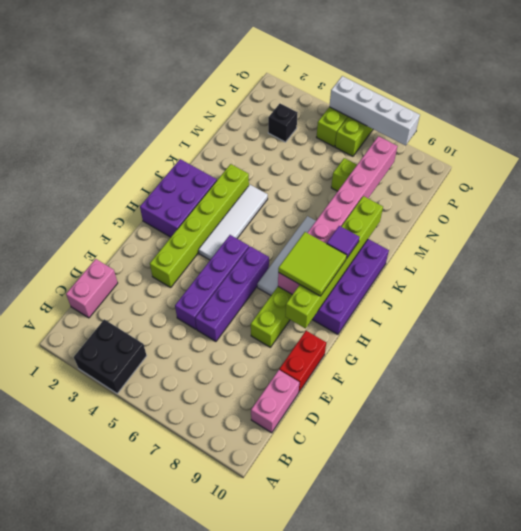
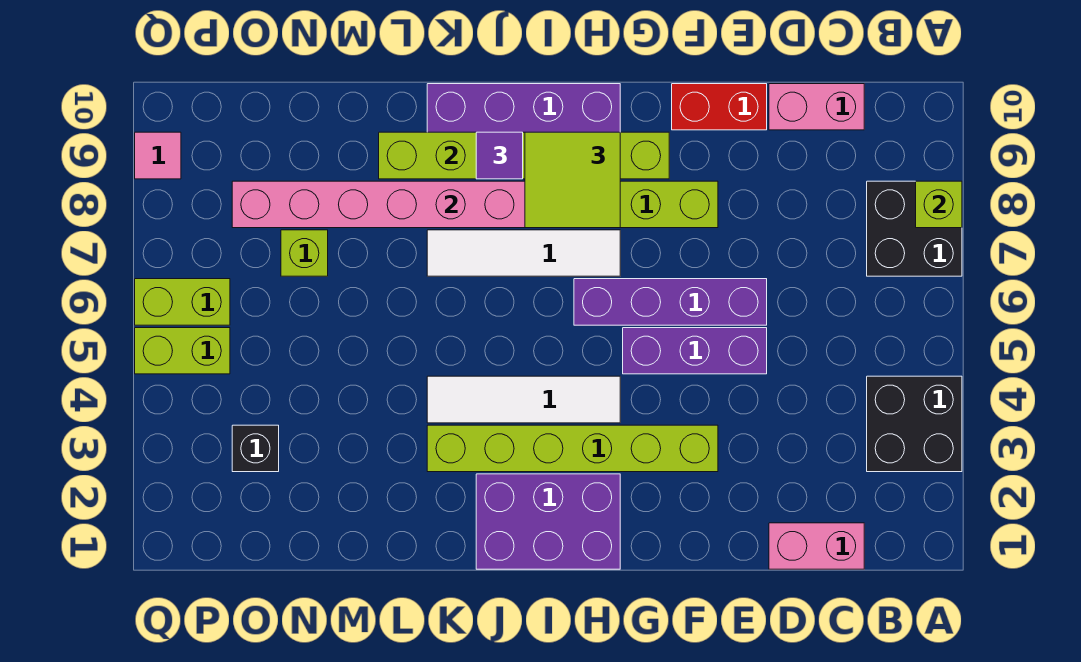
none -> black 2x2 brick [867,181,962,276]
none -> lime 1x1 brick [916,181,962,228]
purple 1x4 brick [175,235,249,329] -> purple 1x3 brick [623,328,767,374]
white 1x4 brick [329,76,420,146] -> none
none -> pink 1x1 tile [135,132,181,179]

